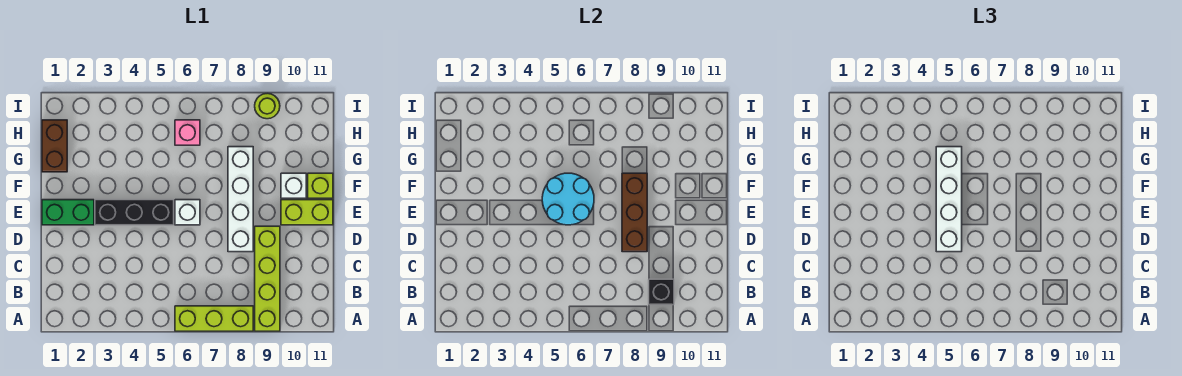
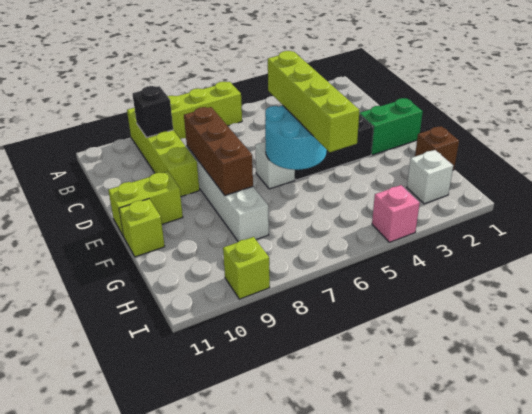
white 1x4 brick [936,147,962,252] -> lime 1x4 brick [268,51,360,152]
white 1x1 brick [281,173,306,198] -> white 1x1 brick moved to [407,150,453,204]
brown 1x2 brick [42,120,67,172] -> brown 1x1 brick [415,126,459,170]
pink 1x1 brick [175,120,200,145] -> pink 1x1 brick moved to [372,185,420,242]
lime 1x1 round brick [255,93,280,119] -> lime 1x1 brick [223,237,270,299]

